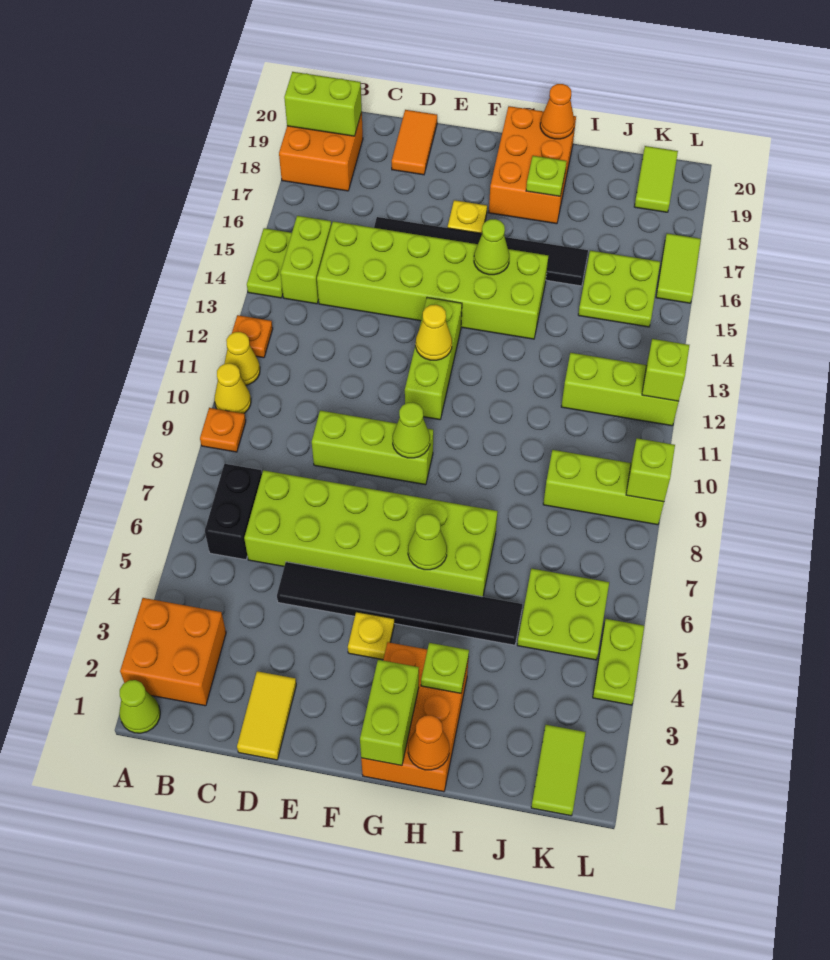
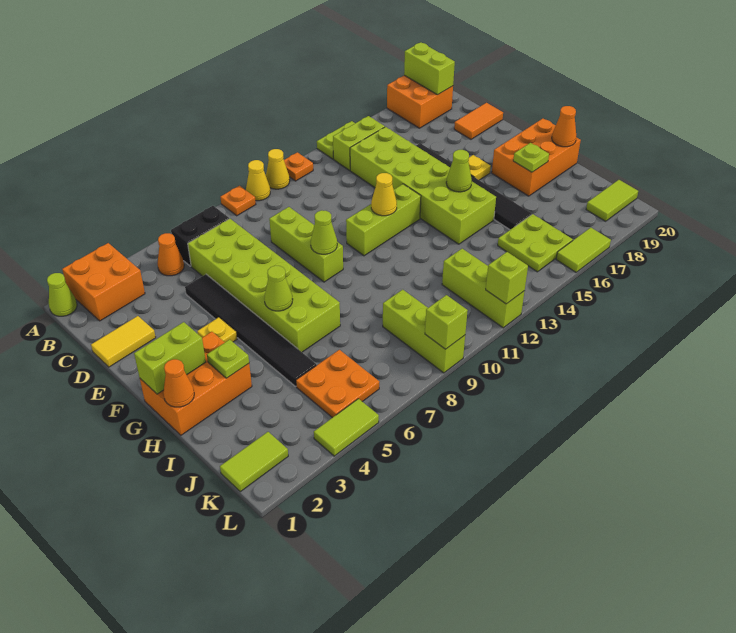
none -> orange 1x1 cone [158,233,184,276]
lime 2x2 plate [517,568,609,660] -> orange 2x2 plate [296,350,379,418]
lime 1x2 plate [593,619,644,705] -> lime 1x2 tile [314,399,379,456]

